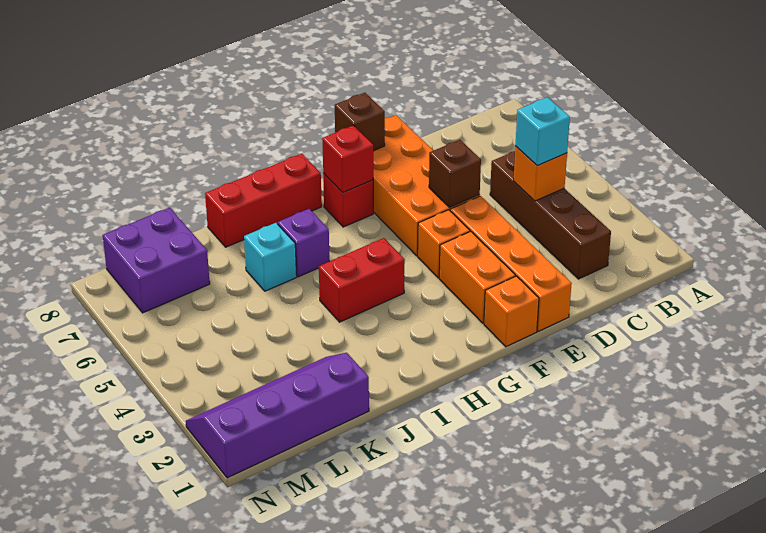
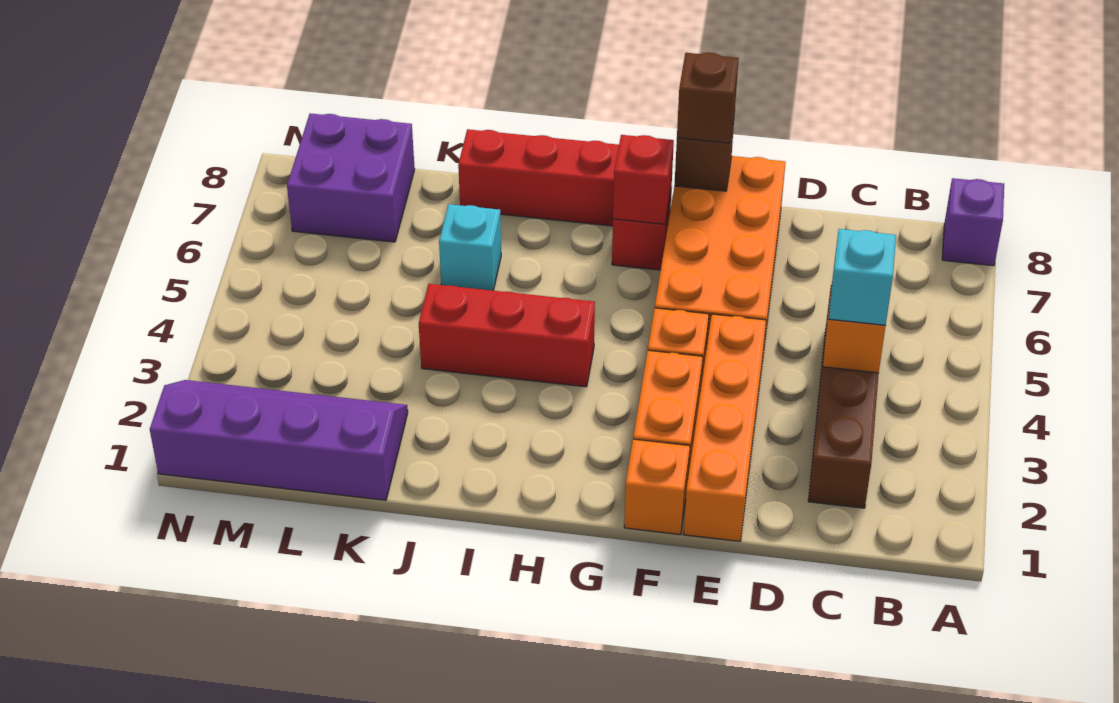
brown 1x1 brick [429,140,481,207] -> brown 1x1 brick moved to [677,53,739,143]
red 1x2 brick [319,238,405,322] -> red 1x3 brick [419,284,595,387]
purple 1x1 brick [278,209,329,277] -> purple 1x1 brick moved to [942,178,1004,266]

